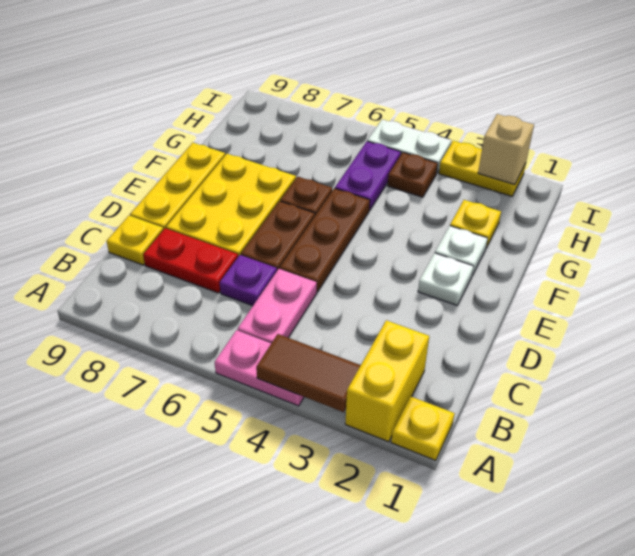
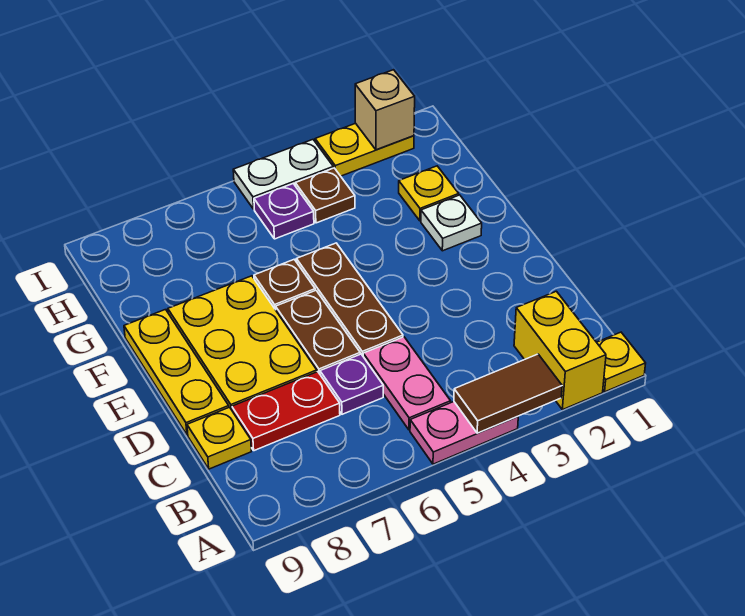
white 1x1 plate [418,253,474,305] -> none
purple 1x2 plate [335,141,401,210] -> purple 1x1 plate [254,184,314,239]

